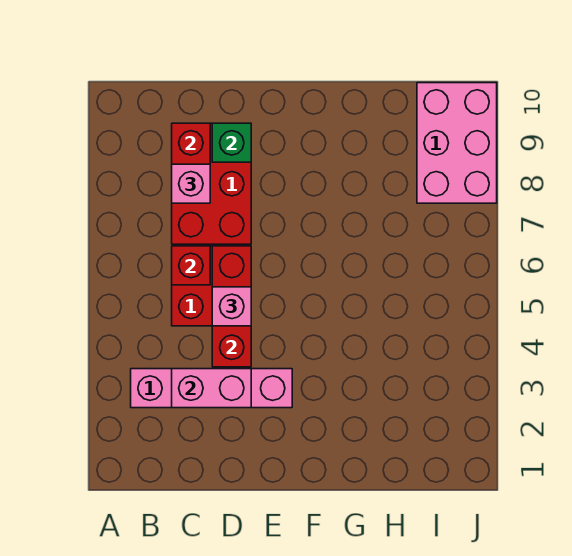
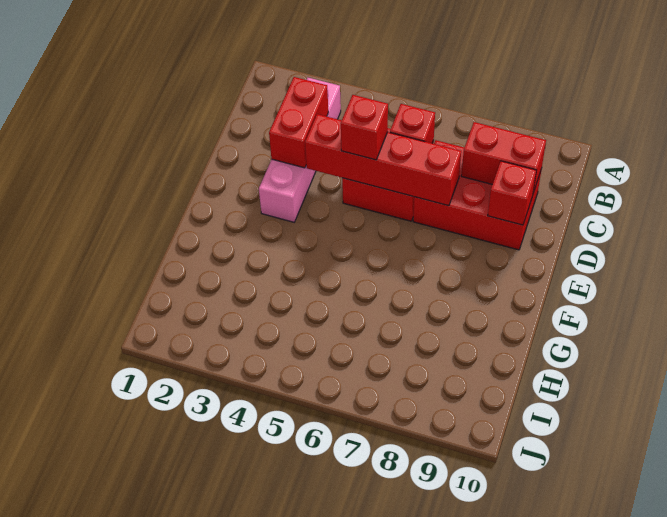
pink 1x2 brick [172,369,251,408] -> red 1x2 brick [269,77,328,168]
pink 1x1 brick [172,164,210,203] -> none
red 1x3 brick [212,246,251,367] -> red 1x4 brick [305,114,461,206]
pink 1x1 brick [212,287,251,326] -> red 1x1 brick [341,95,388,160]
green 1x1 brick [212,123,251,162] -> red 1x1 brick [488,161,537,225]
pink 2x3 brick [417,83,497,203] -> none

